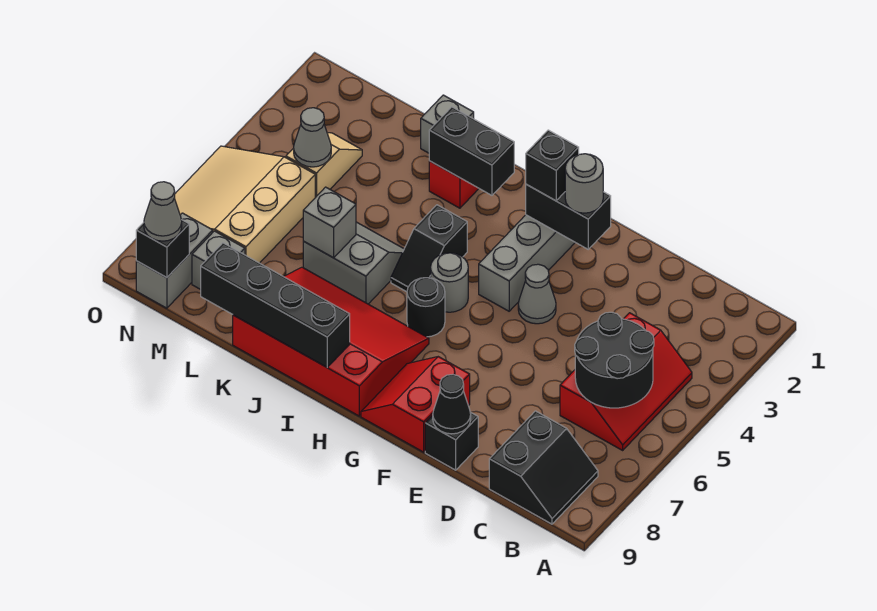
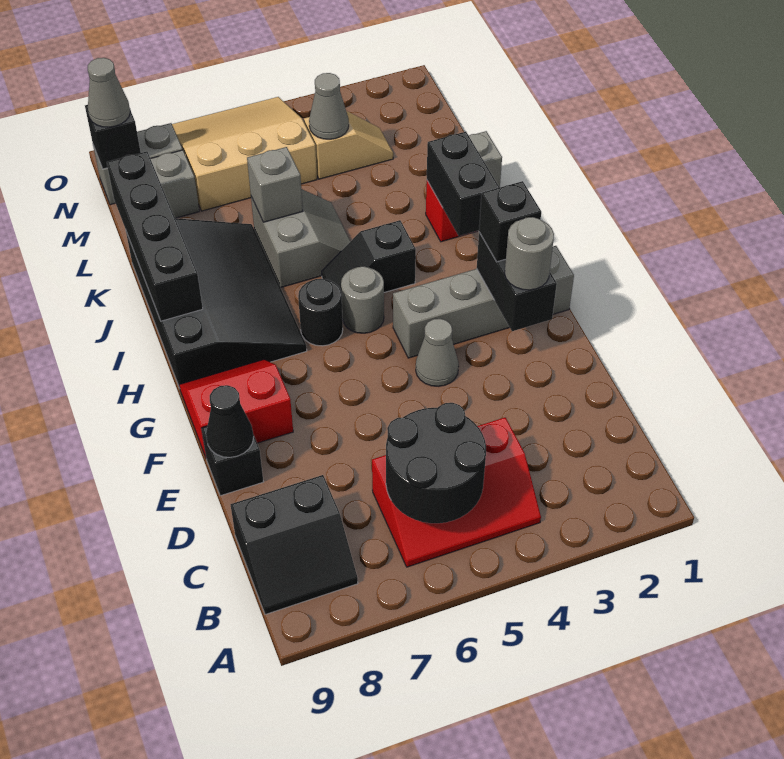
red 3x4 slope [233,267,429,416] -> black 3x4 slope [126,218,307,388]

